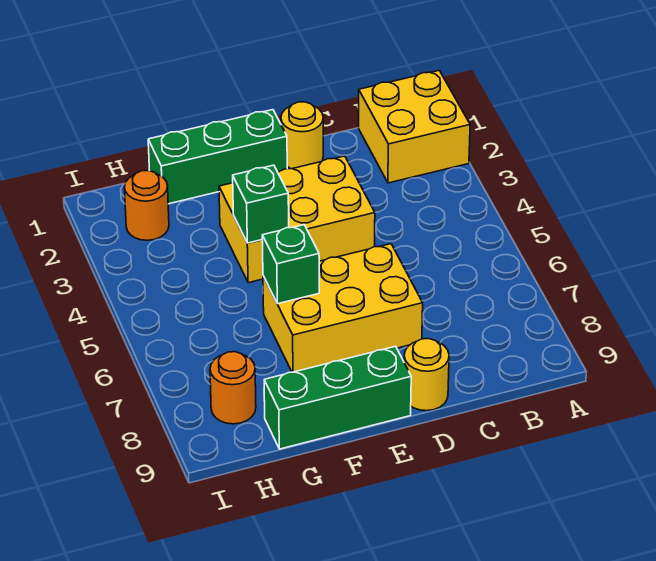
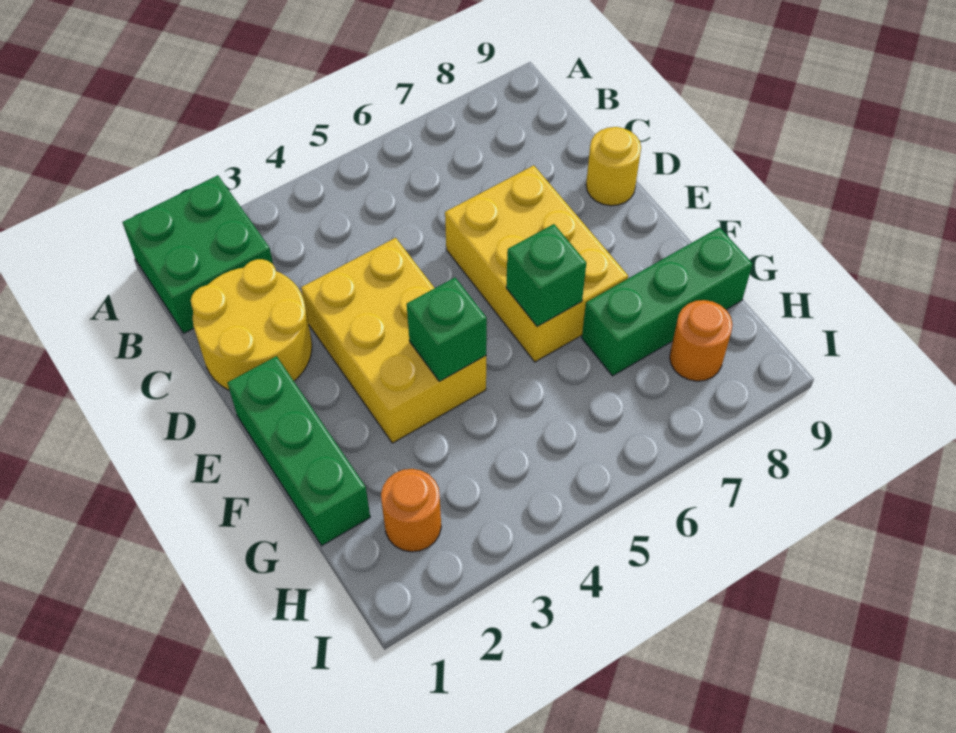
yellow 2x2 brick [359,71,470,183] -> green 2x2 brick [122,175,273,333]
yellow 1x1 round brick [281,102,323,169] -> yellow 2x2 round brick [191,259,312,390]
green 1x3 brick [264,346,411,449] -> green 1x3 brick turned to [582,227,753,376]

